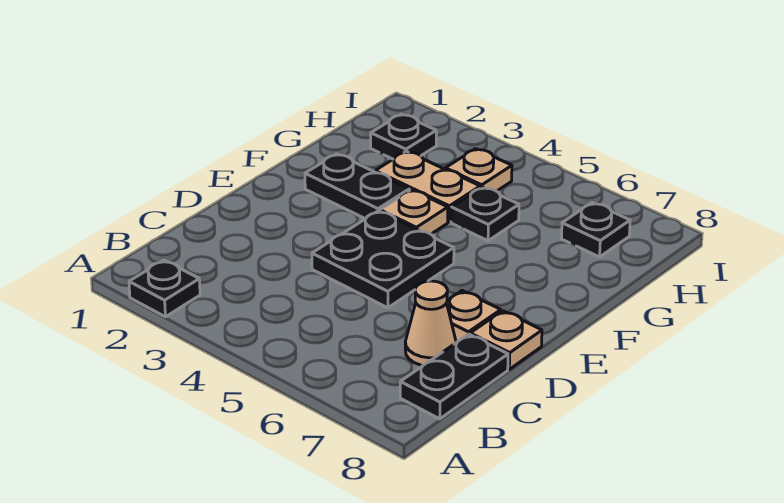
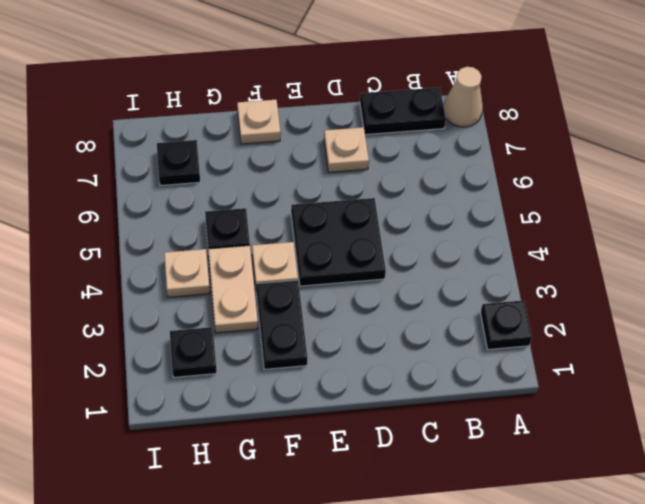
tan 1x1 cone [405,281,456,365] -> tan 1x1 cone moved to [444,67,483,127]
tan 1x1 plate [470,311,542,369] -> tan 1x1 plate moved to [237,100,281,144]

